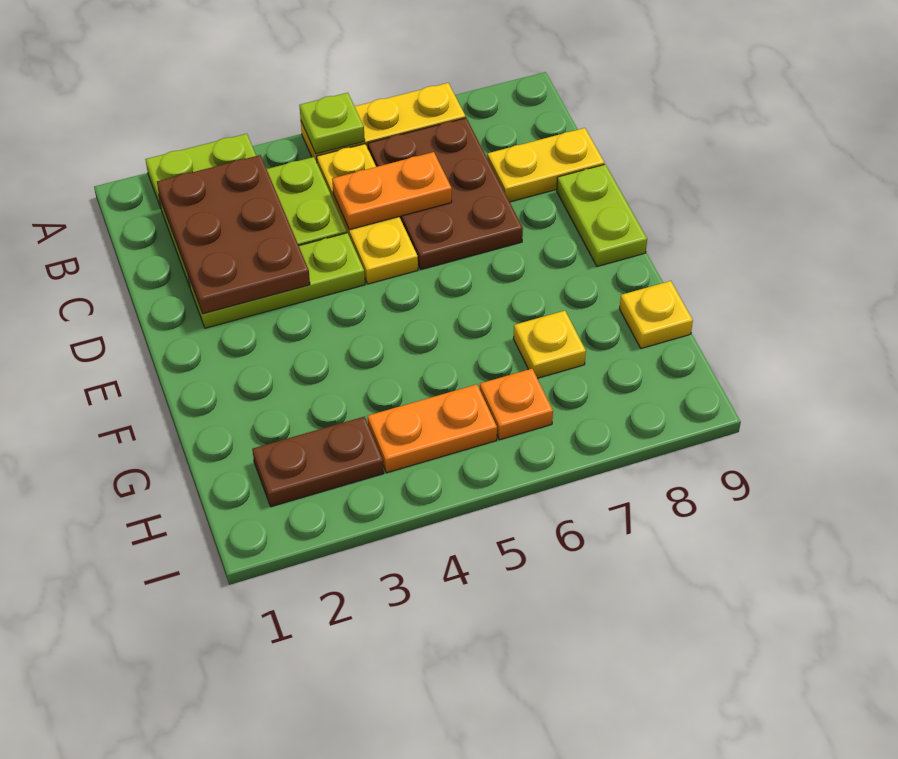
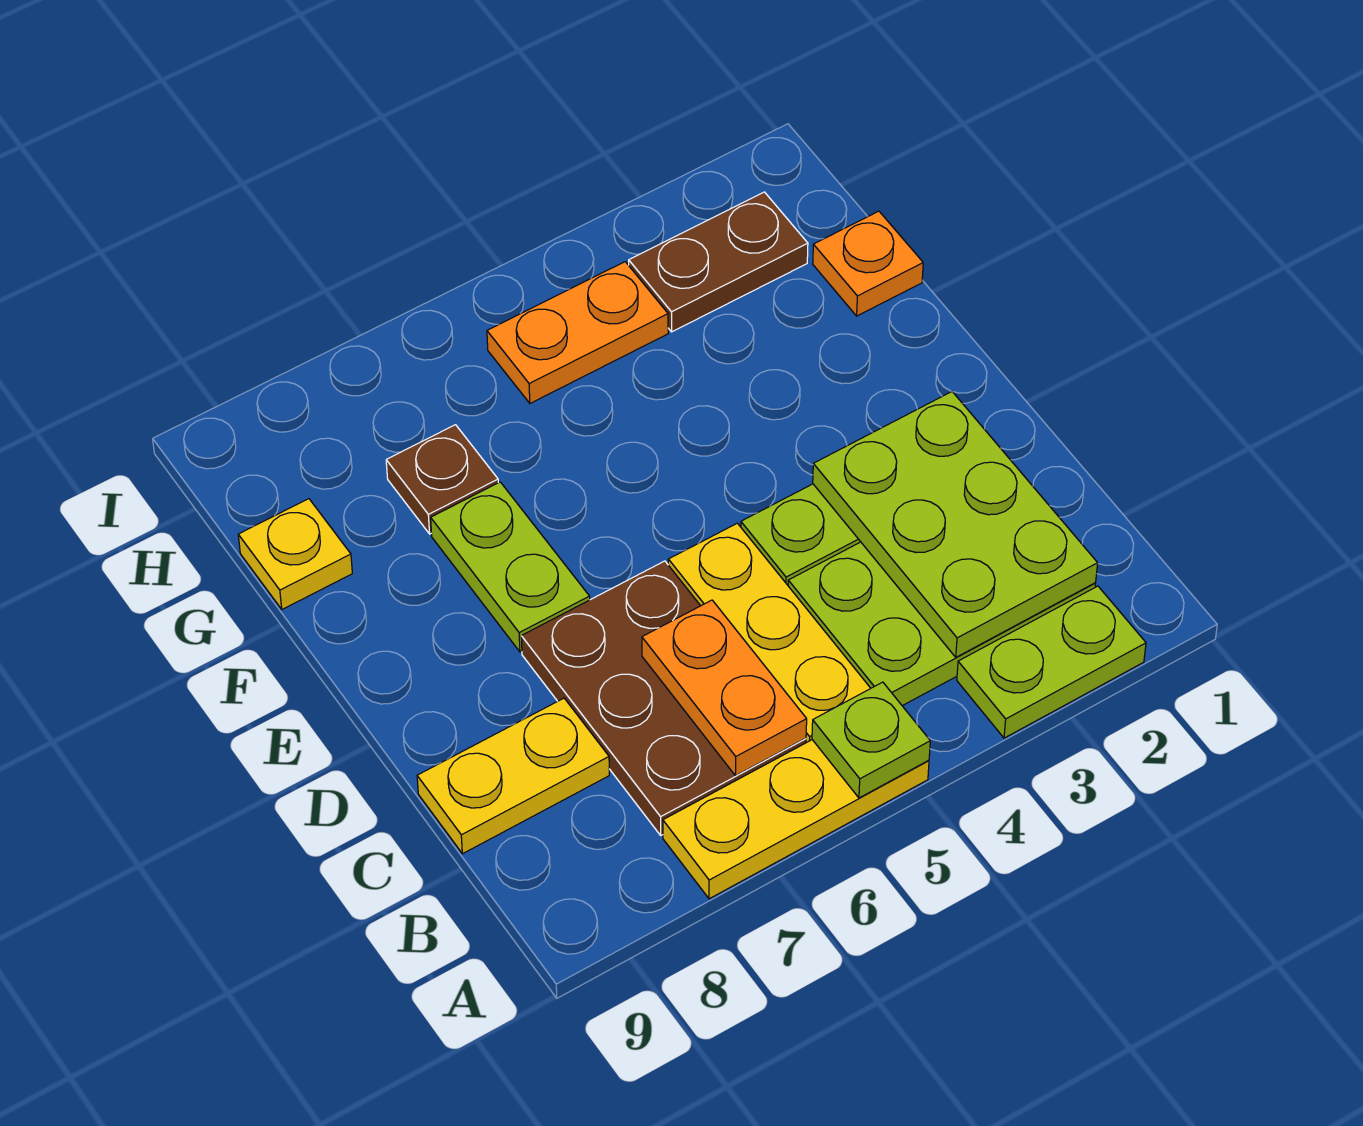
brown 2x3 plate [157,155,310,314] -> lime 2x3 plate [813,392,1098,657]
orange 1x2 plate [332,152,452,230] -> orange 1x2 plate turned to [642,600,807,776]
lime 1x2 plate [557,164,647,266] -> lime 1x2 plate moved to [431,482,590,652]
yellow 1x1 plate [513,311,586,378] -> brown 1x1 plate [386,425,498,534]
orange 1x1 plate [480,369,553,440] -> orange 1x1 plate moved to [813,211,923,316]

